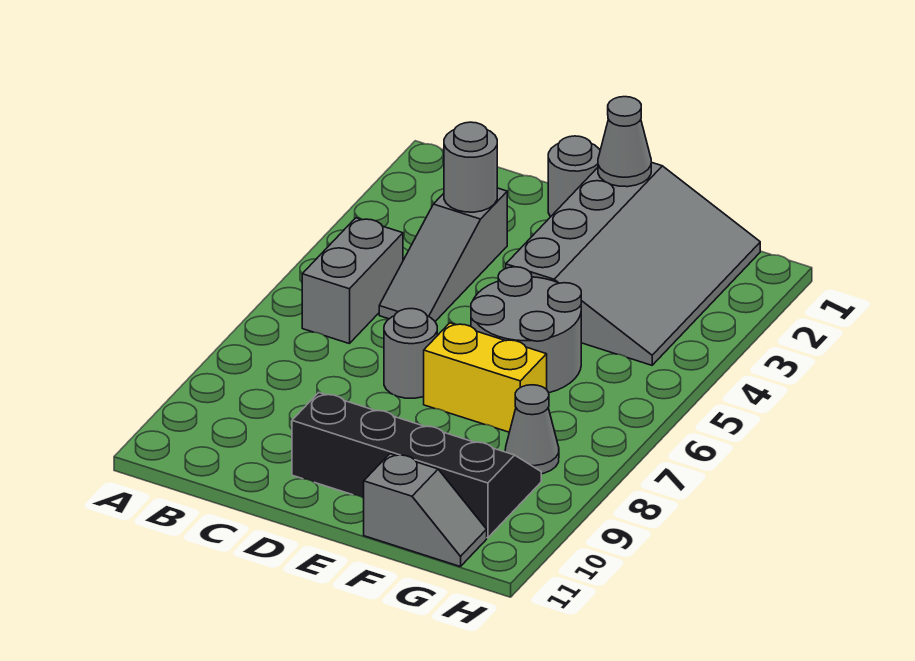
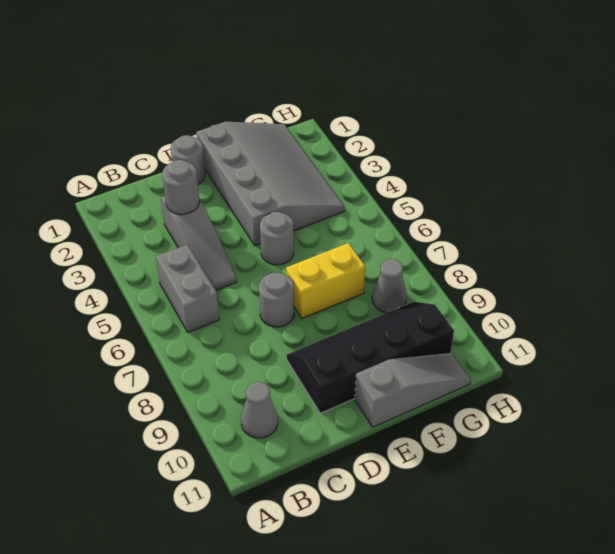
grey 1x1 cone [598,97,651,187] -> grey 1x1 cone moved to [241,382,278,438]
grey 2x2 round brick [471,267,581,393] -> grey 1x1 round brick [260,212,294,265]
grey 1x2 slope [364,454,487,567] -> grey 1x3 slope [355,354,471,427]

